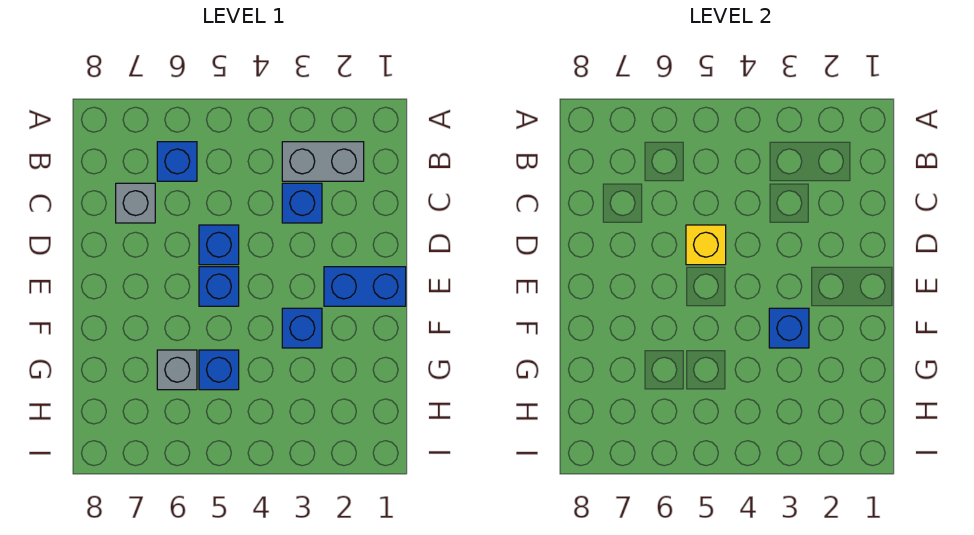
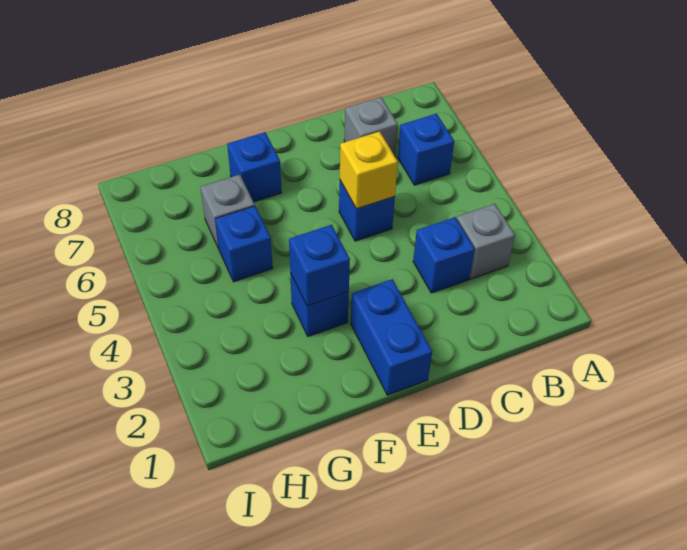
grey 1x2 brick [282,142,364,181] -> grey 1x1 brick [457,204,515,279]
blue 1x1 brick [199,267,239,306] -> blue 1x1 brick moved to [227,132,282,202]

